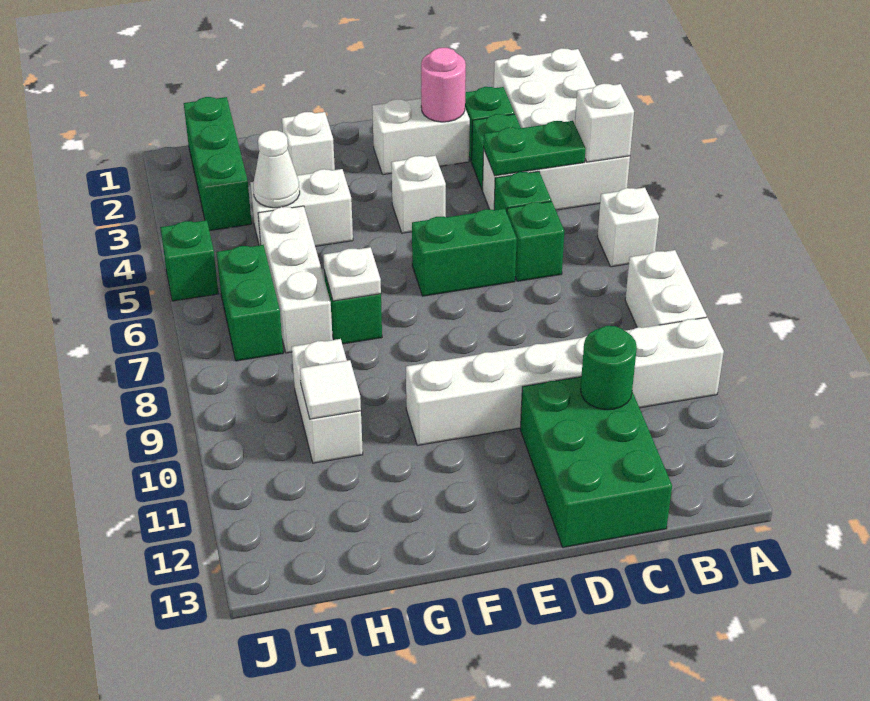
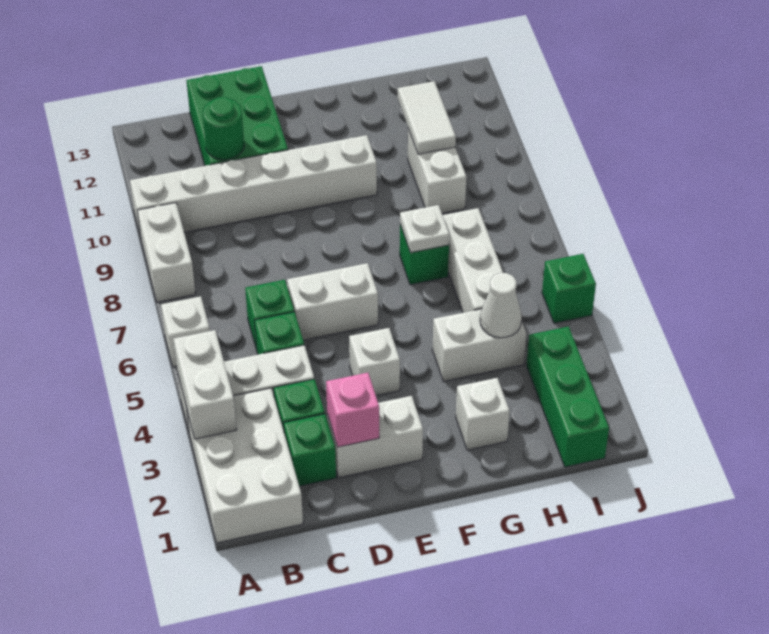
white 1x1 brick [575,84,634,162] -> white 1x2 brick [174,330,237,439]
green 1x2 plate [484,121,586,176] -> none
pink 1x1 round brick [421,48,466,122] -> pink 1x1 brick [326,373,379,447]
green 1x2 brick [412,208,517,296] -> white 1x2 brick [287,263,378,340]
white 1x1 tile [300,360,361,419] -> white 1x2 tile [398,81,456,154]
green 1x2 brick [217,245,283,361] -> none

